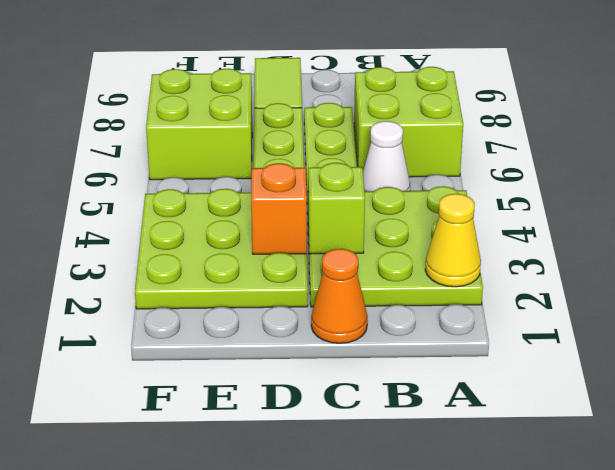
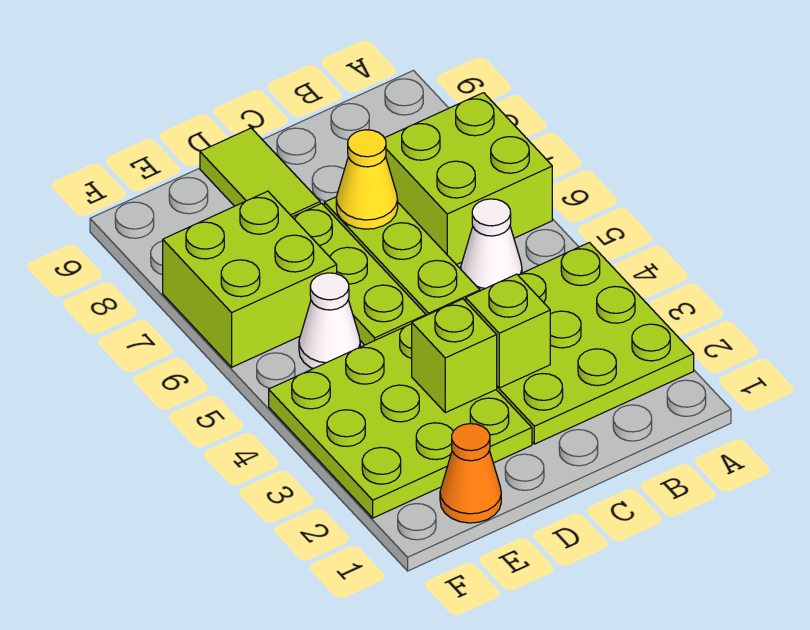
yellow 1x1 cone [425,194,481,287] -> yellow 1x1 cone moved to [336,130,398,229]
orange 1x1 cone [311,249,367,343] -> orange 1x1 cone moved to [440,424,501,523]
orange 1x1 brick [251,163,307,254] -> lime 1x1 brick [412,299,497,413]
none -> white 1x1 cone [299,273,360,369]

